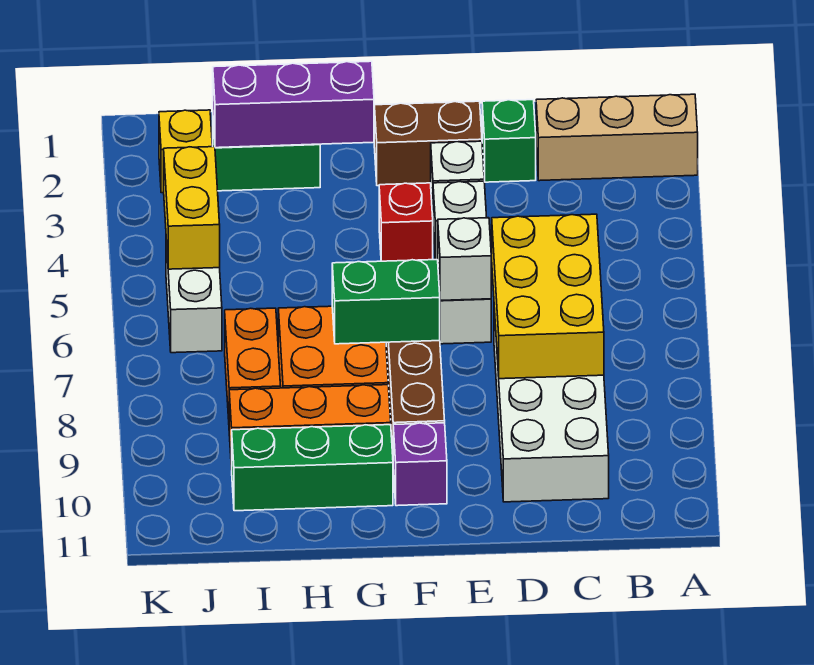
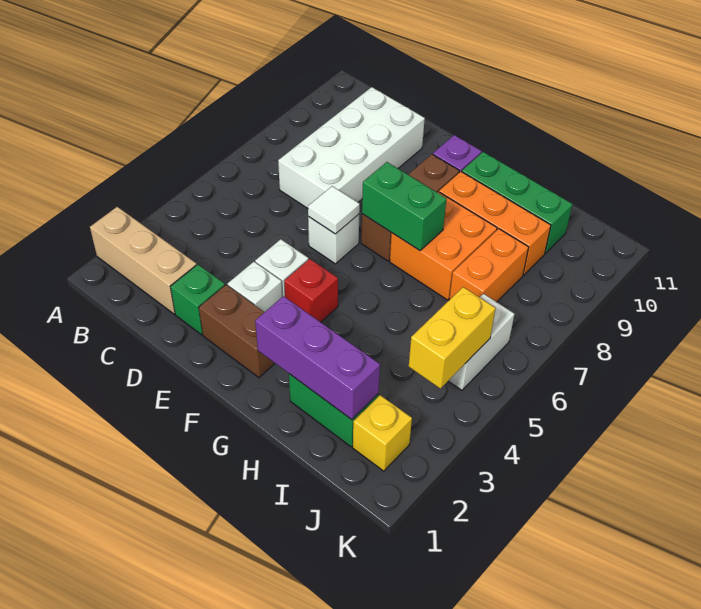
yellow 2x3 brick [492,214,604,379] -> none
white 1x1 brick [438,218,491,300] -> white 1x1 tile [308,186,360,234]

